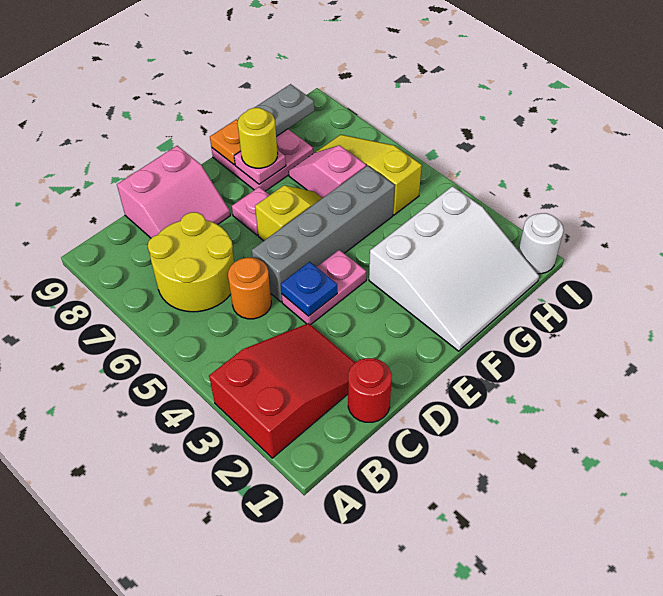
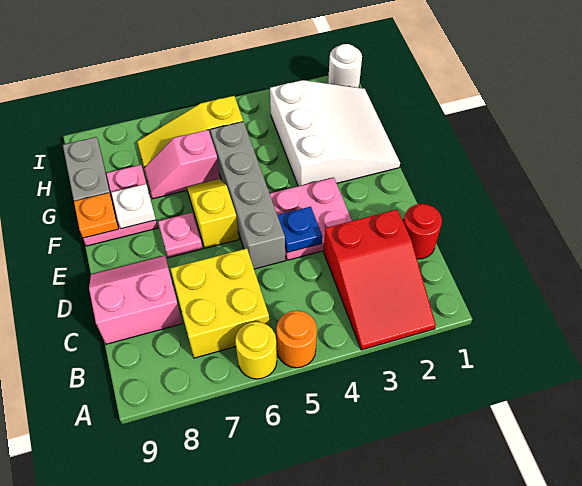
red 2x3 slope [209,323,355,458] -> red 2x3 slope turned to [324,210,436,350]
yellow 2x2 round brick [148,212,234,312] -> yellow 2x2 brick [170,248,270,358]
orange 1x1 round brick [228,258,271,319] -> orange 1x1 round brick moved to [276,311,317,368]
pink 2x2 slope [117,146,230,238] -> pink 2x2 slope turned to [89,256,182,344]
pink 1x2 plate [282,250,366,325] -> pink 2x2 plate [270,178,352,260]
pink 1x1 plate [234,150,286,184] -> white 1x1 plate [111,184,156,229]
yellow 1x1 round brick [238,108,278,168] -> yellow 1x1 round brick moved to [235,322,277,379]

